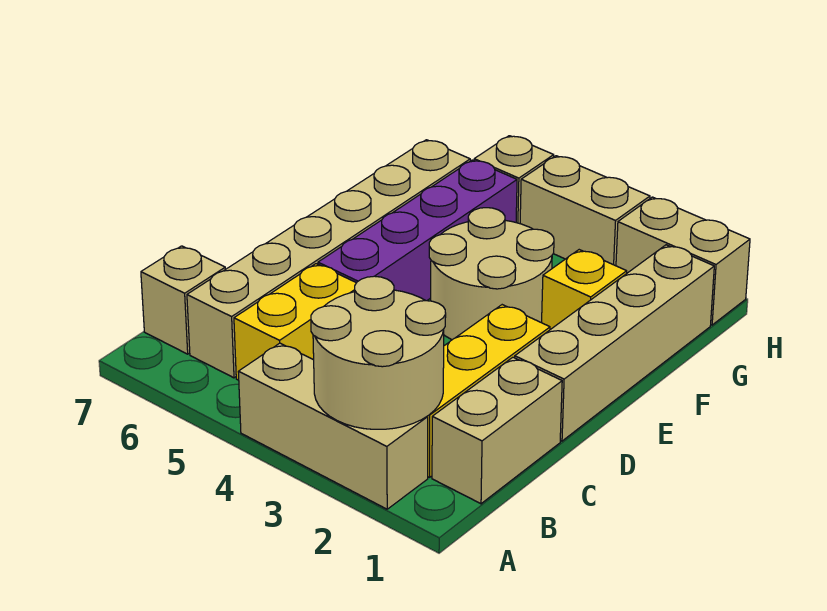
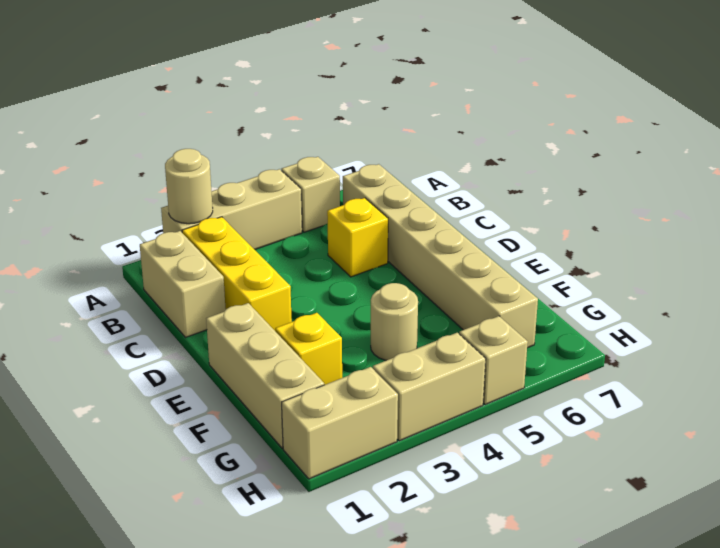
tan 2x2 round brick [311,276,446,429] -> tan 1x1 round brick [165,149,213,224]
yellow 1x2 brick [234,264,356,380] -> yellow 1x1 brick [327,198,388,277]
tan 1x1 brick [141,246,225,354] -> tan 1x1 brick moved to [281,157,340,232]
tan 1x4 brick [515,245,714,441] -> tan 1x3 brick [206,303,324,448]
purple 1x4 brick [318,160,517,301] -> none
tan 2x2 round brick [429,208,554,340] -> tan 1x1 round brick [371,283,418,360]

